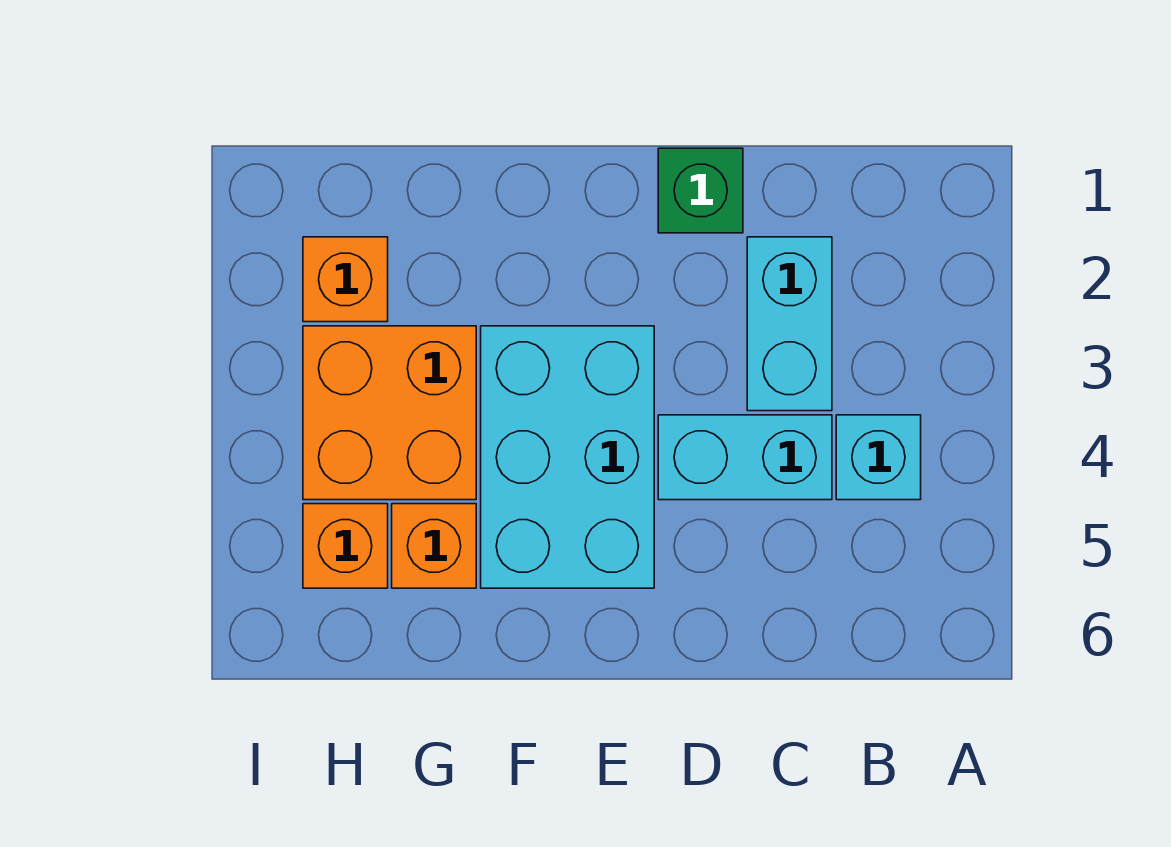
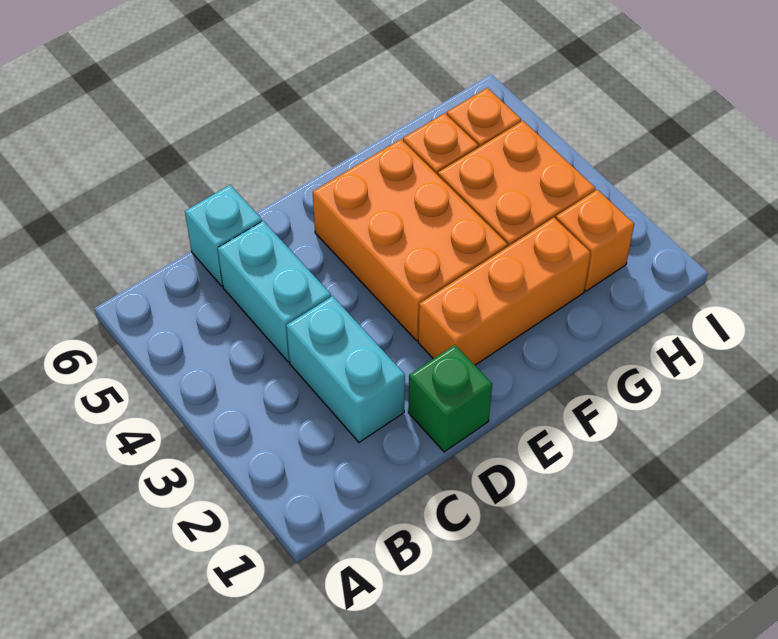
cyan 1x1 brick [836,415,921,500] -> cyan 1x1 brick moved to [185,185,262,286]
cyan 1x2 brick [658,415,832,500] -> cyan 1x2 brick turned to [218,221,331,362]
none -> orange 1x3 brick [418,218,591,365]
cyan 2x3 brick [481,326,654,588] -> orange 2x3 brick [313,139,508,341]

